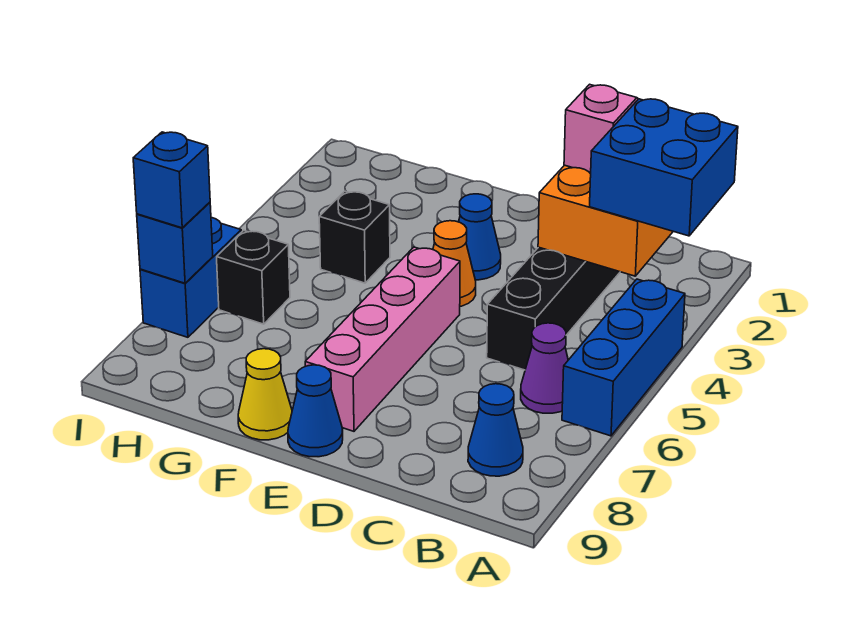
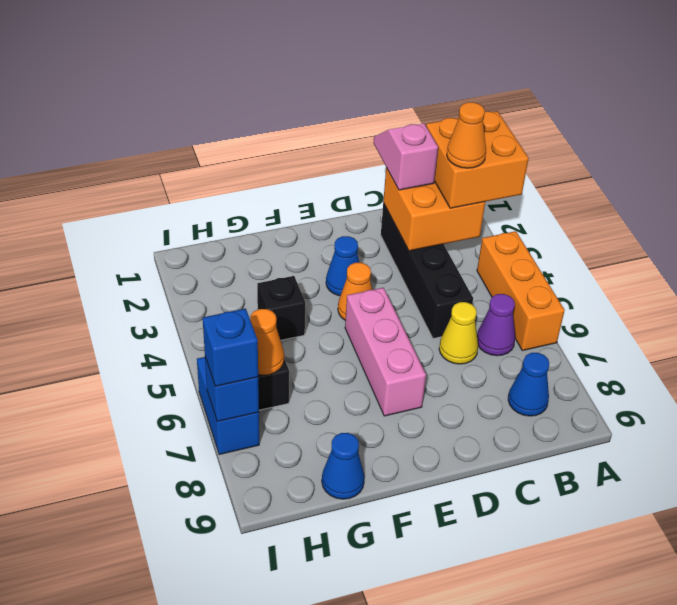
blue 2x2 brick [590,99,738,236] -> orange 2x2 brick [426,111,529,208]
blue 1x3 brick [562,279,685,436] -> orange 1x3 brick [477,231,565,351]
none -> orange 1x1 cone [447,102,486,168]
pink 1x4 brick [305,247,460,431] -> pink 1x3 brick [345,288,426,416]
blue 1x1 cone [288,365,343,457] -> blue 1x1 cone moved to [322,433,364,499]
yellow 1x1 cone [238,349,292,440] -> yellow 1x1 cone moved to [439,302,478,364]
none -> orange 1x1 cone [250,309,284,375]

